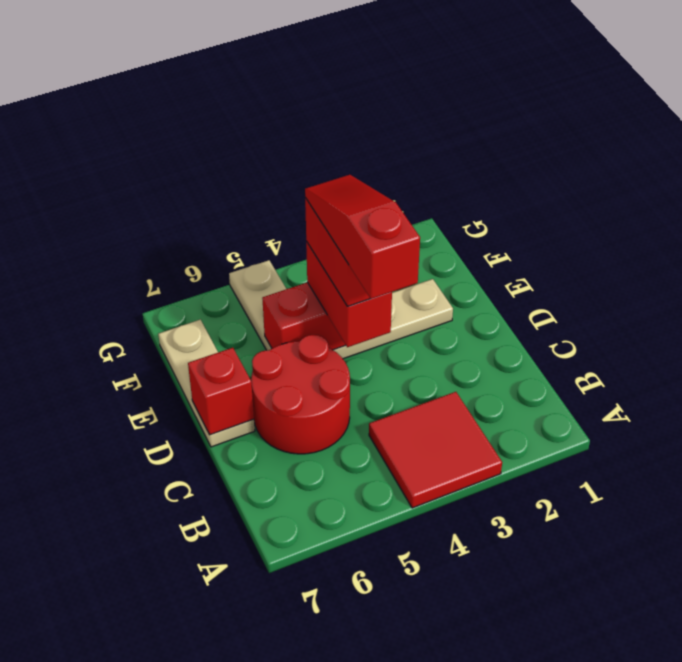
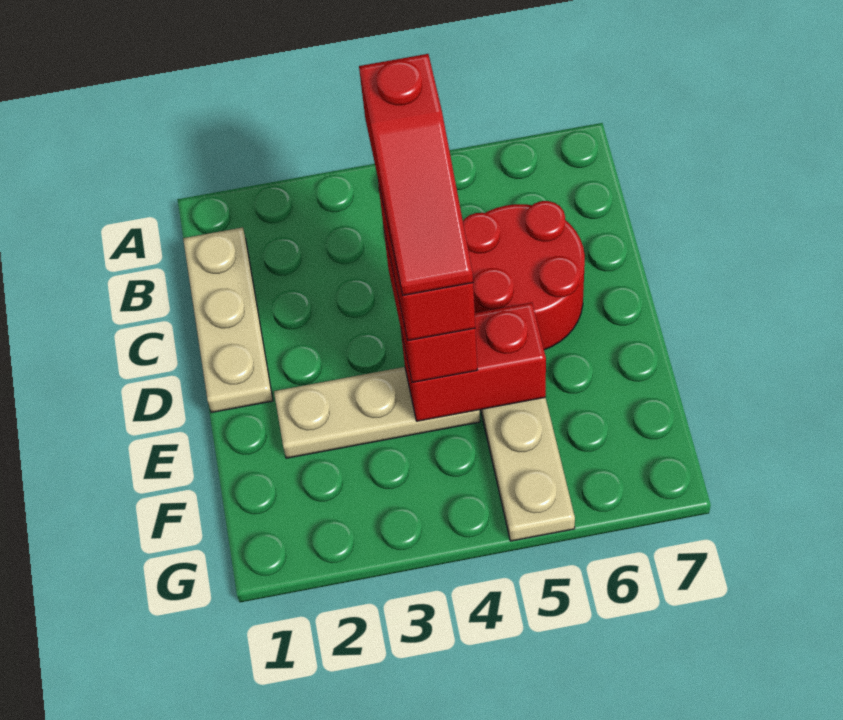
red 2x2 tile [369,392,502,508] -> none
tan 1x3 plate [158,320,255,447] -> tan 1x3 plate moved to [183,227,273,413]
red 1x1 brick [188,348,254,435] -> none

